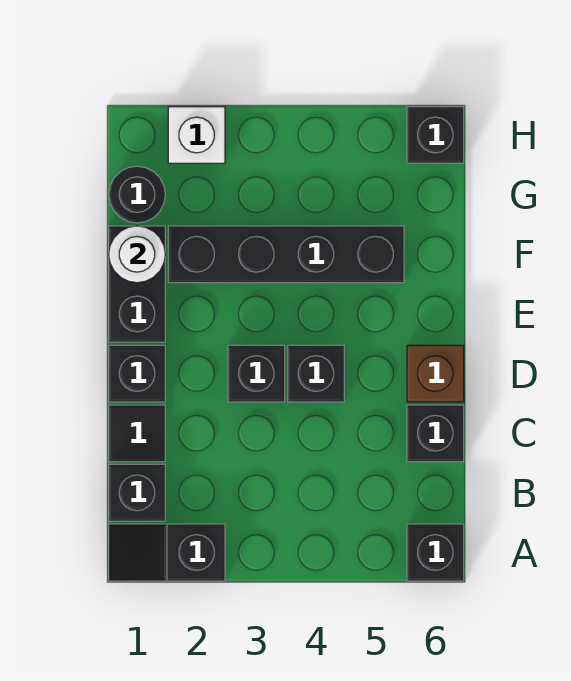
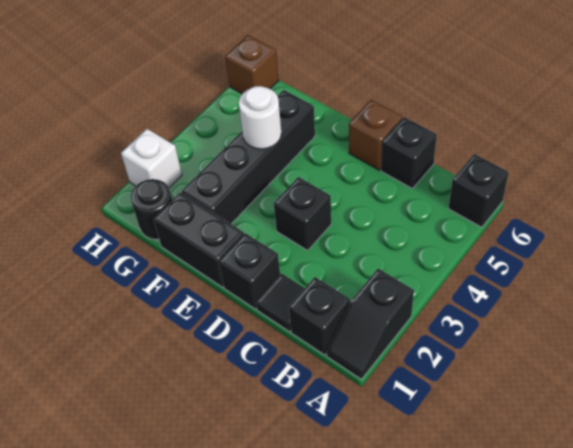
black 1x1 brick [288,345,344,402] -> none
white 1x1 round brick [109,226,165,283] -> white 1x1 round brick moved to [239,86,282,149]
black 1x1 brick [407,107,464,163] -> brown 1x1 brick [225,35,279,94]

